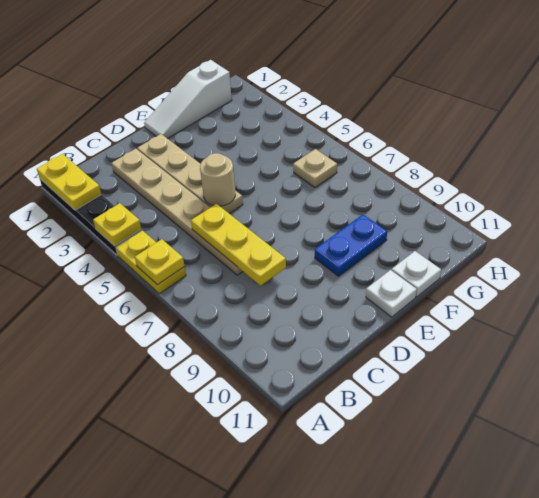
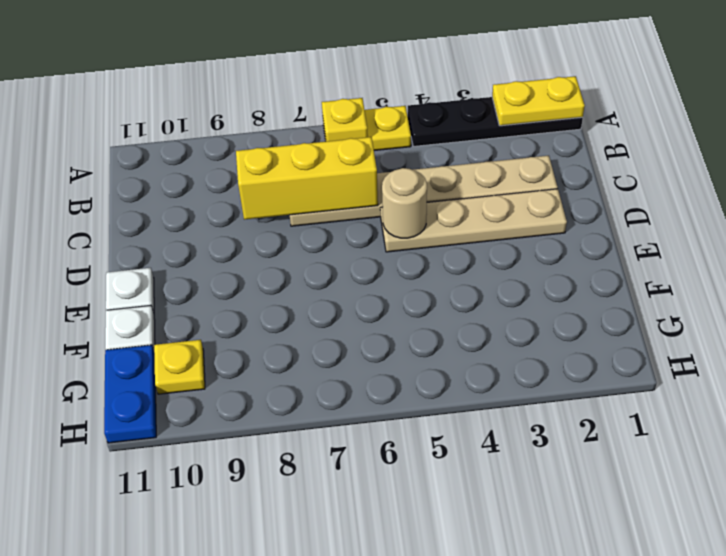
yellow 1x1 plate [93,203,141,246] -> yellow 1x1 plate moved to [154,340,205,394]
yellow 1x3 plate [191,204,286,286] -> yellow 1x3 brick [236,137,378,220]
white 1x3 slope [144,60,232,139] -> none
blue 1x2 plate [315,214,387,276] -> blue 1x2 plate moved to [104,345,156,443]
tan 1x1 plate [293,149,337,188] -> none

